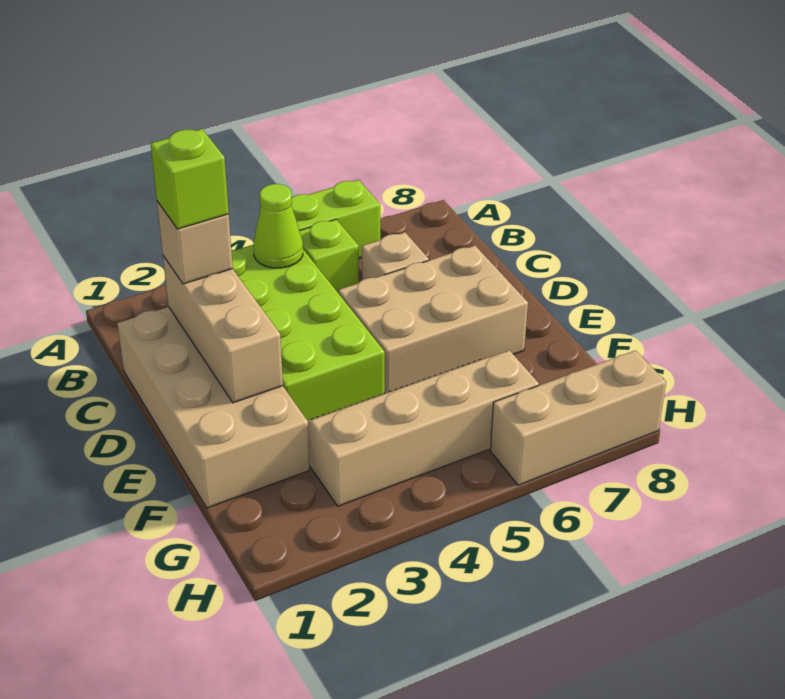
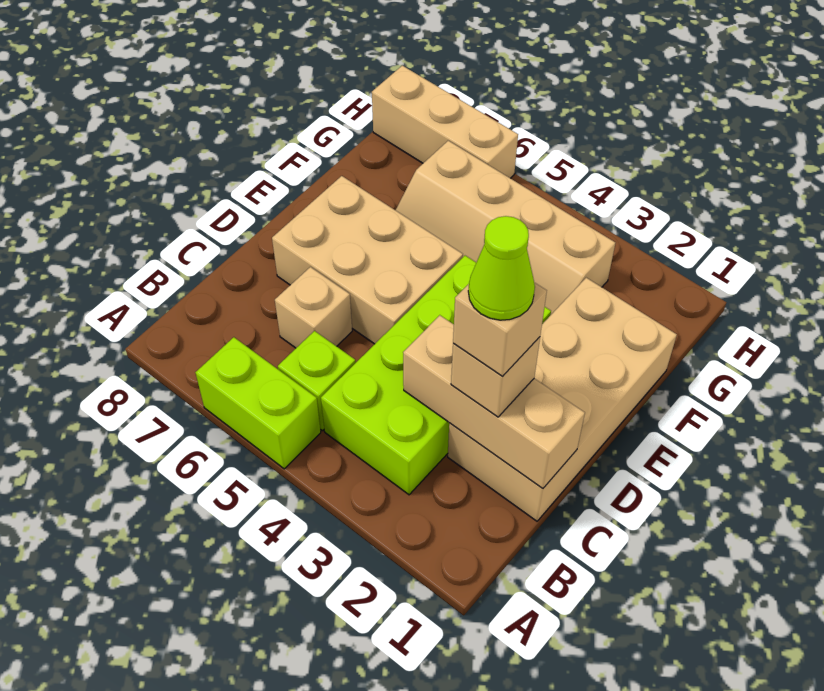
lime 1x1 cone [253,184,303,268] -> lime 1x1 cone moved to [468,216,535,320]
tan 1x3 brick [163,256,283,403] -> tan 1x3 brick turned to [403,315,585,488]
lime 1x1 brick [151,129,229,229] -> tan 1x1 brick [453,283,547,377]

